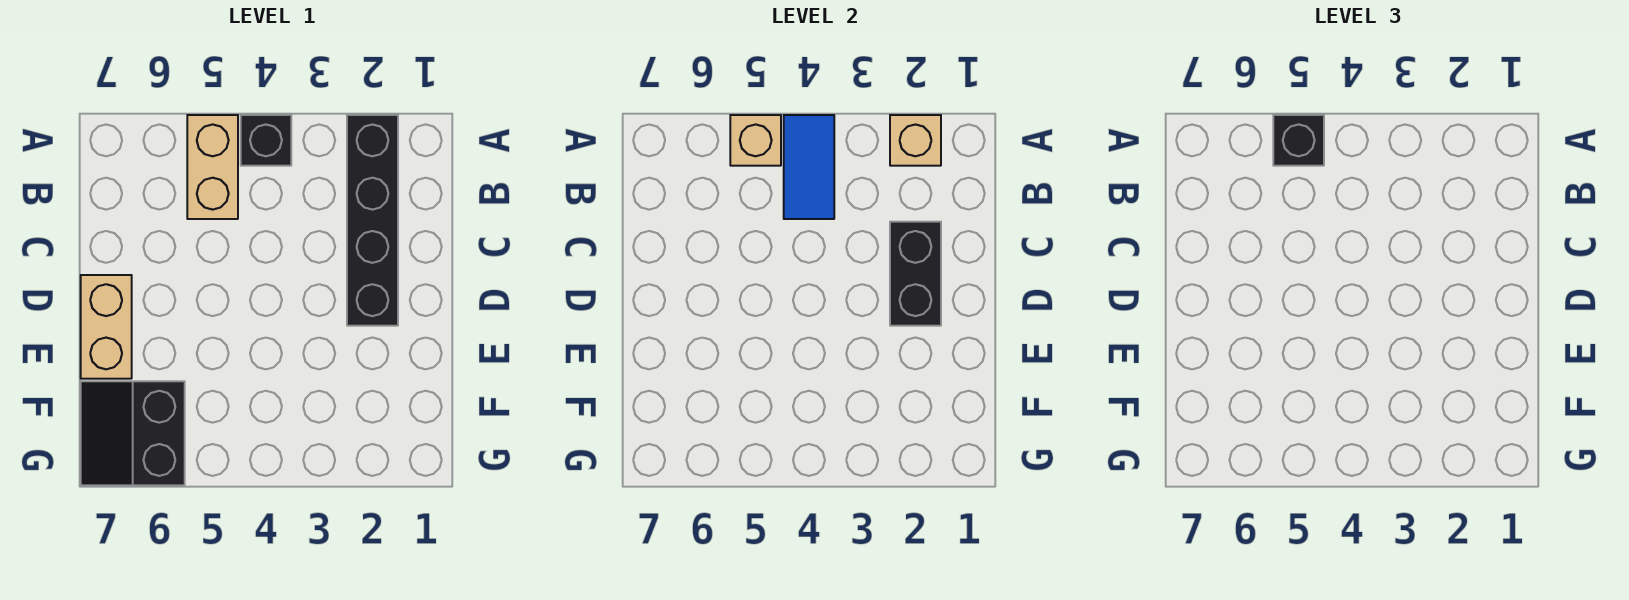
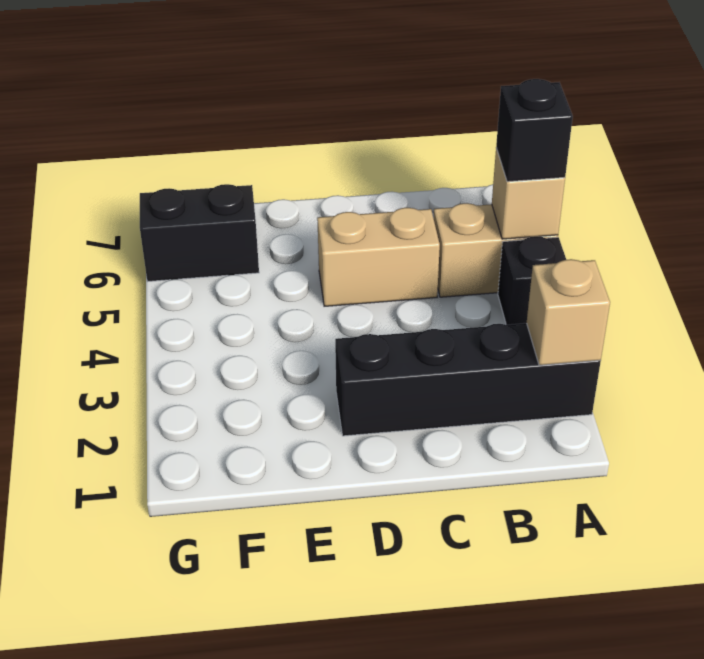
blue 1x2 tile [784,115,834,219] -> none
black 1x2 brick [890,222,941,326] -> none
tan 1x2 brick [81,275,132,379] -> tan 1x2 brick moved to [317,208,440,306]

